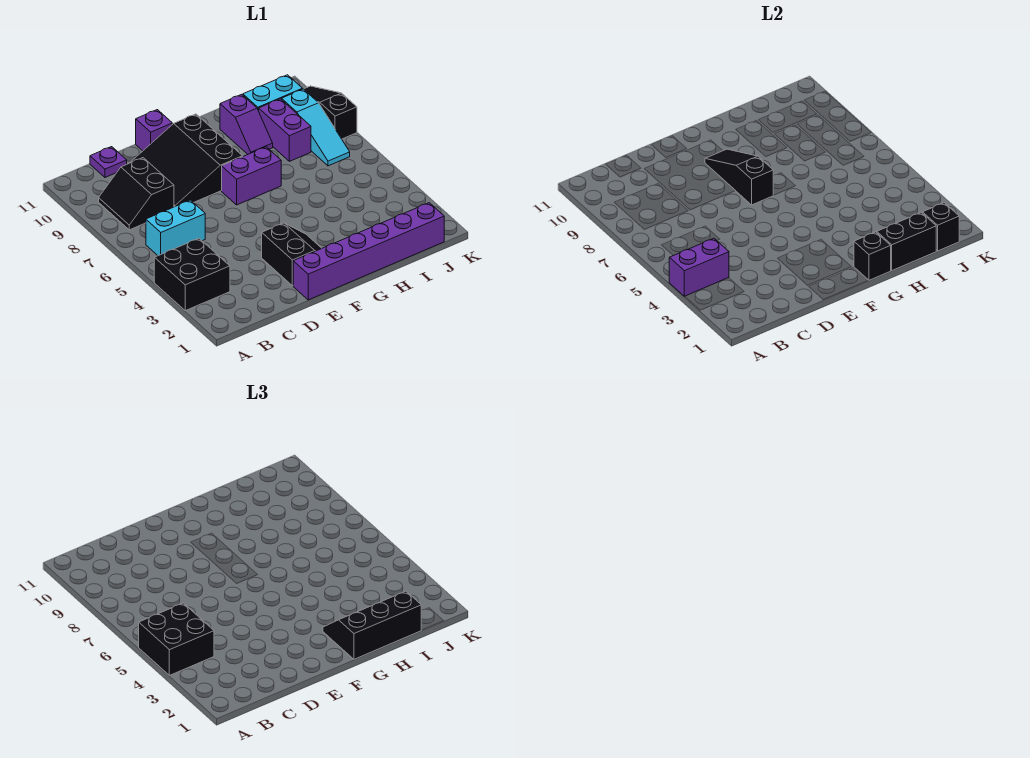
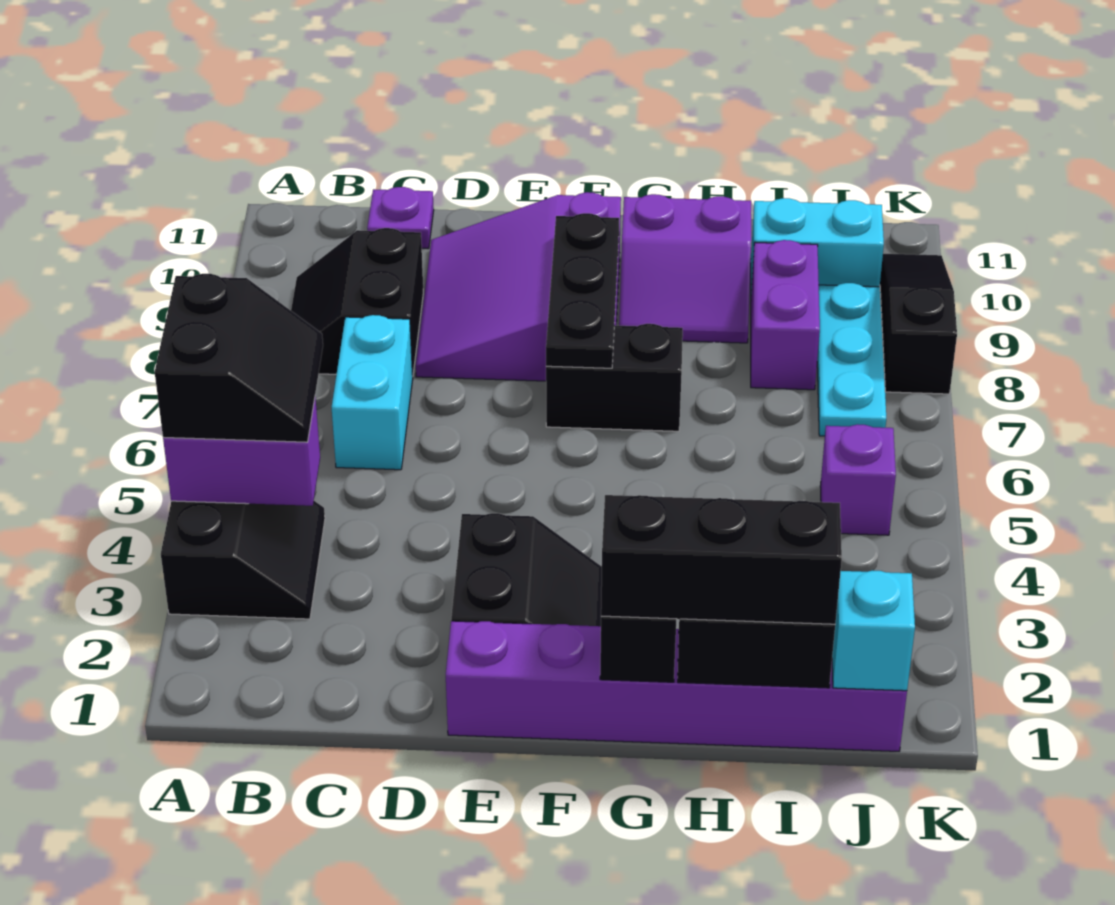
black 2x2 brick [154,238,230,311] -> black 2x2 slope [161,501,325,619]
black 2x2 brick [139,603,214,675] -> black 2x2 slope [155,274,323,442]
cyan 1x2 brick [146,200,205,256] -> cyan 1x2 brick turned to [332,315,413,470]
black 3x3 slope [130,114,243,207] -> purple 3x3 slope [416,192,621,381]
purple 1x1 brick [136,110,172,151] -> purple 1x1 brick moved to [820,424,896,535]
purple 1x2 brick [222,147,281,205] -> black 1x2 brick [546,324,683,431]
black 1x3 slope [705,149,773,205] -> black 1x3 plate [546,213,619,368]
purple 1x2 slope [220,94,273,154] -> purple 2x2 slope [619,194,751,343]
black 1x1 brick [923,203,959,251] -> cyan 1x1 brick [832,570,915,691]
cyan 1x3 slope [282,89,350,166] -> cyan 1x3 plate [817,283,886,436]

